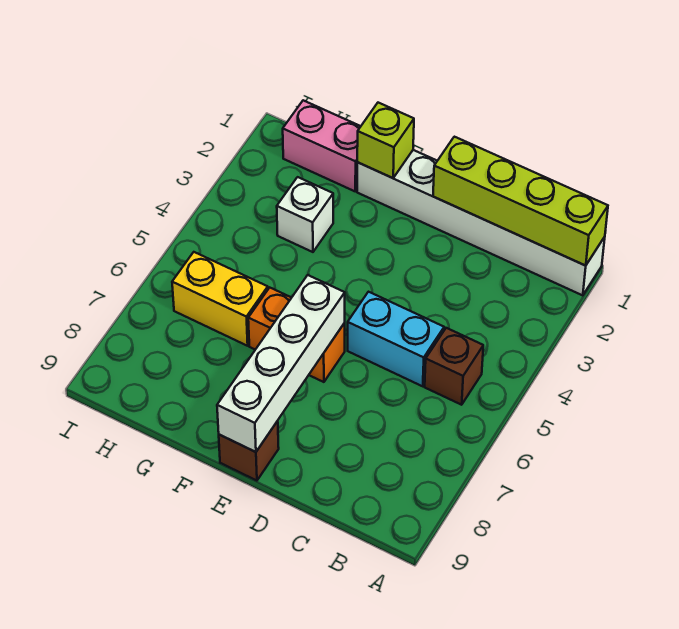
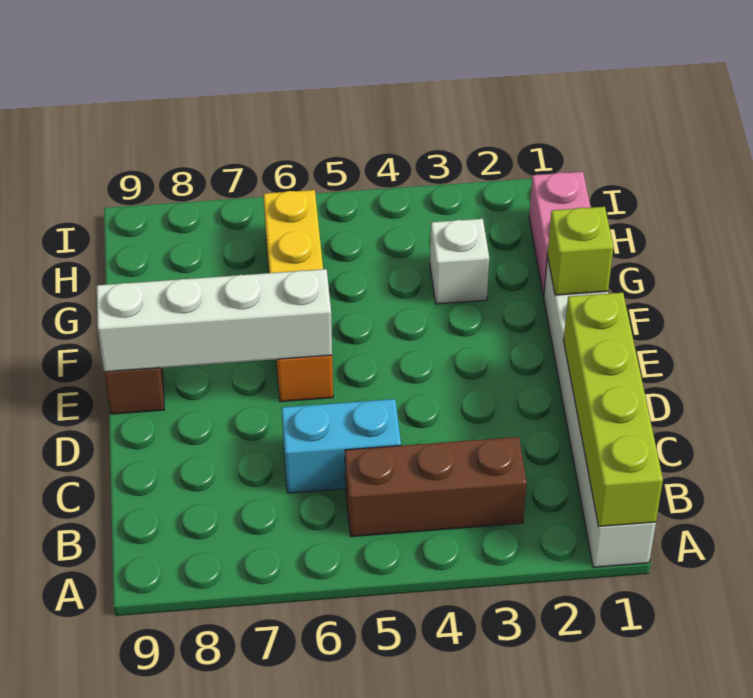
brown 1x1 brick [425,328,483,405] -> brown 1x3 brick [345,437,527,537]
cyan 1x2 brick [348,292,444,386] -> cyan 1x2 brick turned to [282,399,401,493]

